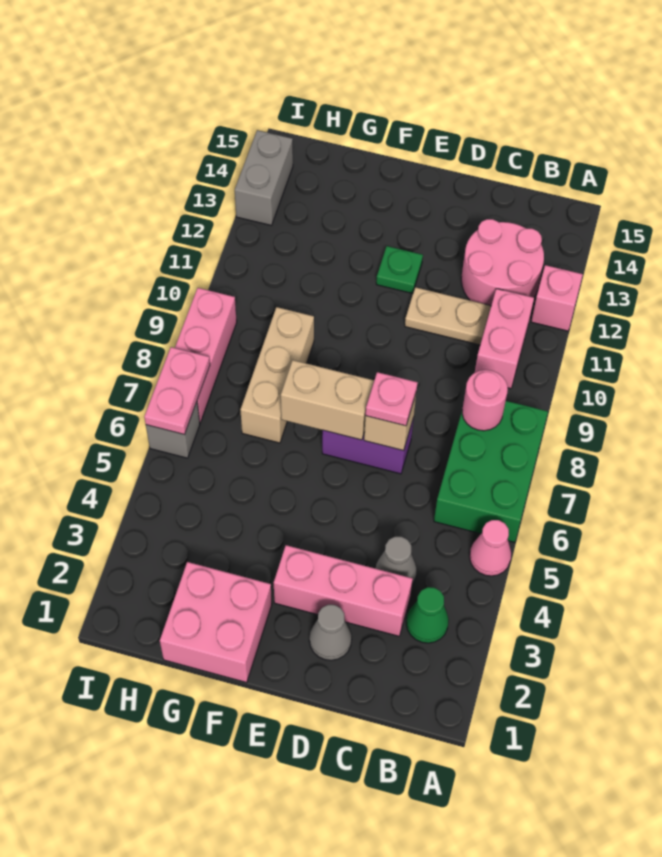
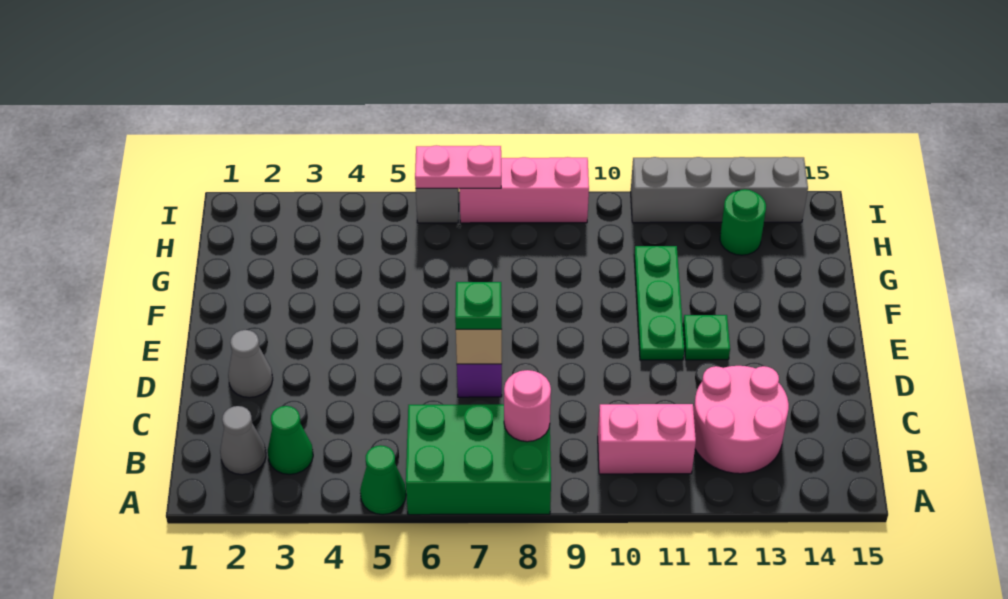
pink 1x1 cone [470,520,511,576] -> green 1x1 cone [360,445,406,515]
pink 1x1 brick [531,265,583,331] -> none
pink 1x3 brick [274,545,413,636] -> none
grey 1x1 cone [376,537,417,585] -> grey 1x1 cone moved to [220,406,266,475]
tan 1x2 plate [405,287,491,345] -> none
pink 1x1 plate [366,372,418,426] -> green 1x1 plate [455,282,502,329]
tan 1x2 brick [281,360,374,440] -> none
none -> green 1x3 plate [634,246,684,360]
pink 2x2 brick [160,562,272,682] -> none
tan 1x3 brick [240,307,314,443] -> none
none -> green 1x1 round brick [720,189,766,255]
grey 1x2 brick [235,130,293,225] -> grey 1x4 brick [631,157,808,223]

